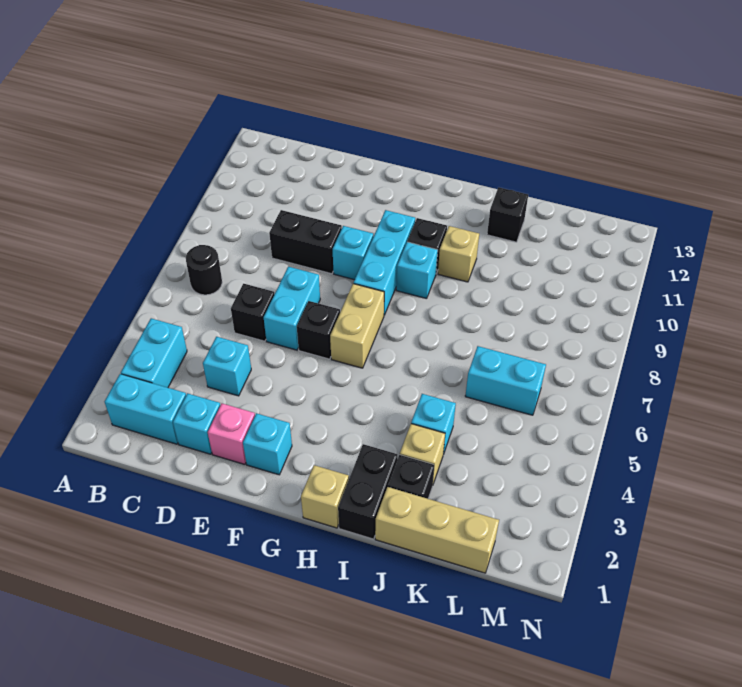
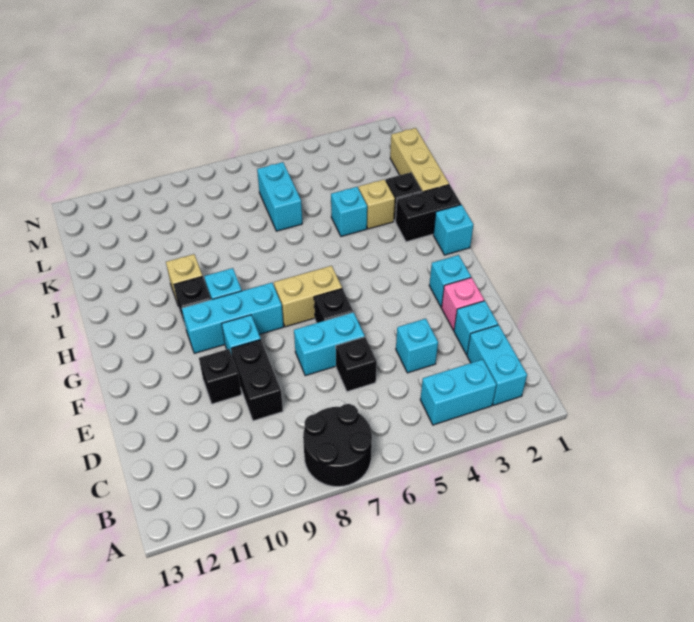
black 1x1 round brick [186,245,222,295] -> black 2x2 round brick [303,404,372,487]
tan 1x1 brick [301,465,349,528] -> cyan 1x1 brick [433,205,473,255]
black 1x1 brick [487,187,528,242] -> black 1x1 brick moved to [199,349,242,404]

